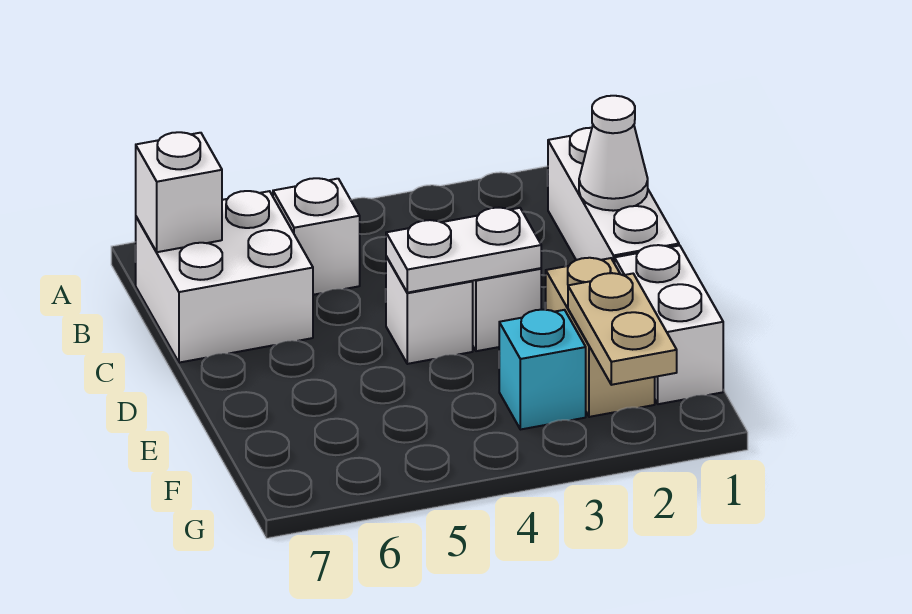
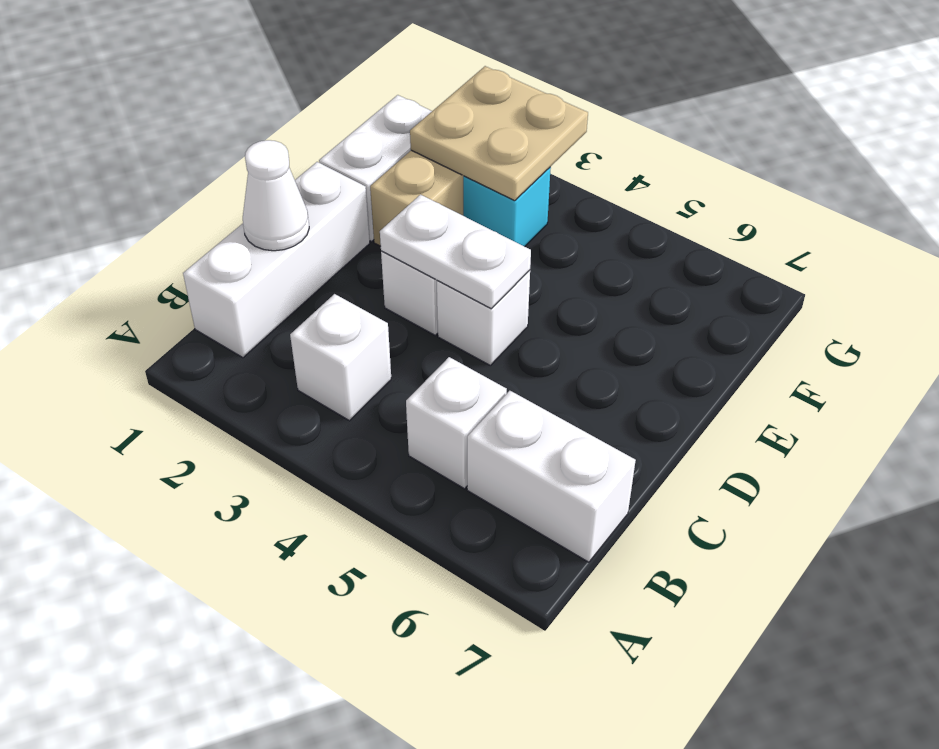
white 2x2 brick [136,191,313,363] -> white 1x2 brick [467,391,636,562]
white 1x1 brick [136,132,222,252] -> white 1x1 brick moved to [290,294,391,421]
tan 1x2 plate [568,273,677,385] -> tan 2x2 plate [410,66,588,201]

